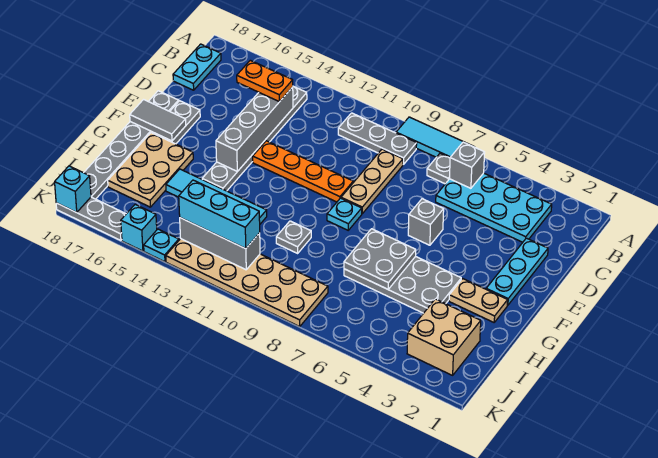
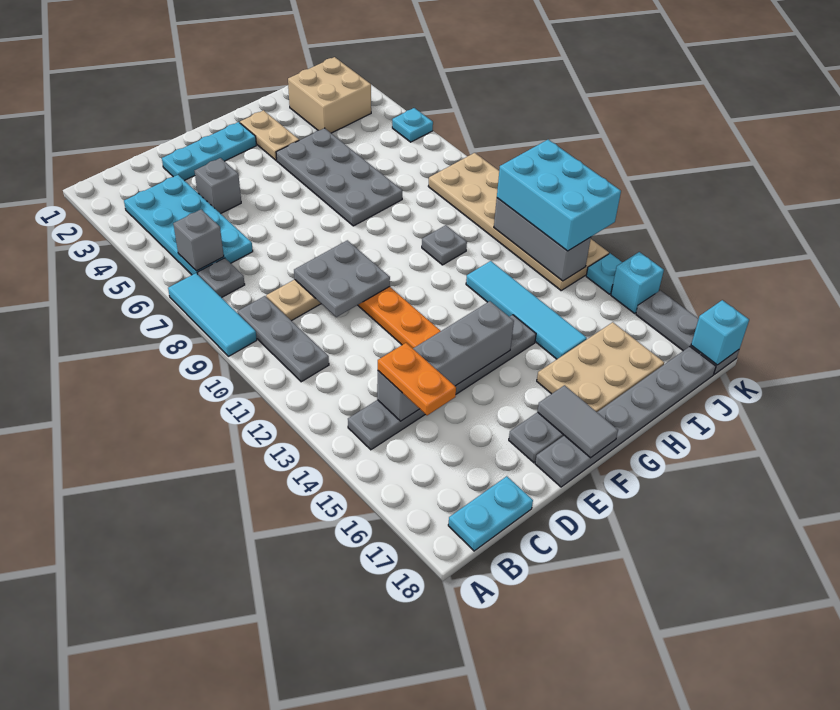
grey 1x1 brick [408,199,444,245] -> grey 1x1 brick moved to [195,158,241,214]
cyan 1x1 plate [327,198,362,230] -> cyan 1x1 plate moved to [392,108,433,142]
grey 2x2 plate [344,229,416,289] -> grey 2x2 plate moved to [294,240,390,317]
cyan 1x3 brick [179,180,260,249] -> cyan 2x3 brick [497,140,621,251]

